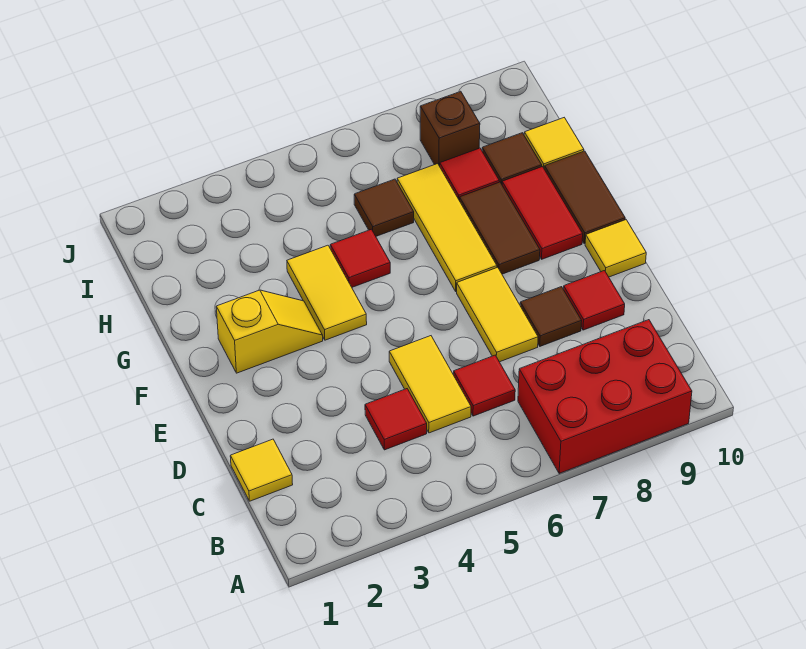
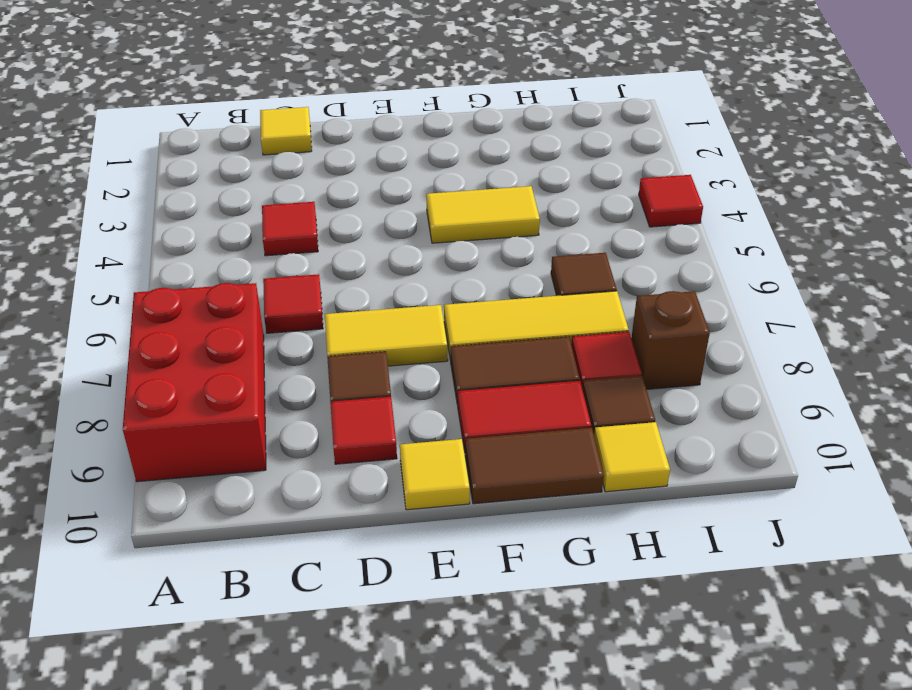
yellow 1x2 tile [389,336,471,433] -> none
yellow 1x2 slope [216,290,323,373] -> none
red 1x1 tile [330,229,390,287] -> red 1x1 tile moved to [639,175,703,227]

